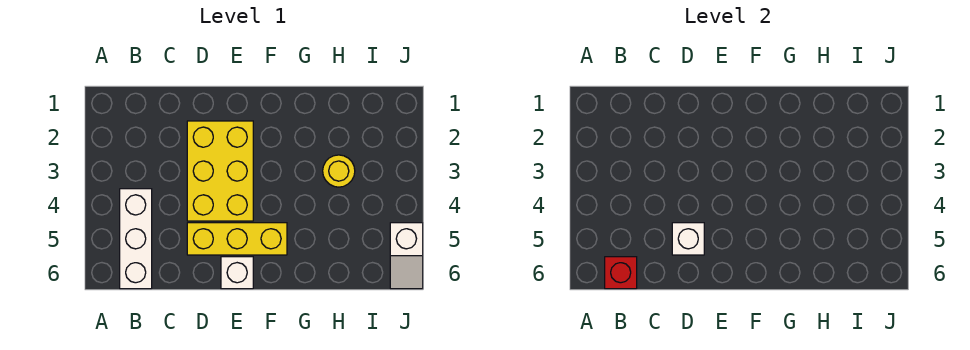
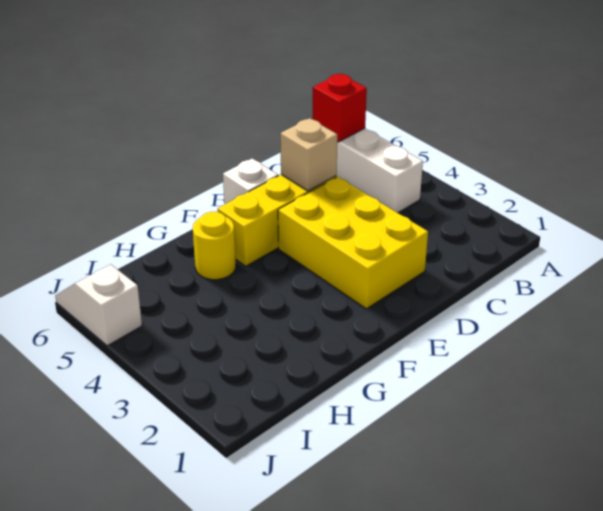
white 1x1 brick [672,223,704,255] -> tan 1x1 brick [280,118,337,191]
yellow 1x1 round brick [323,155,355,187] -> yellow 1x1 round brick moved to [193,212,236,280]

